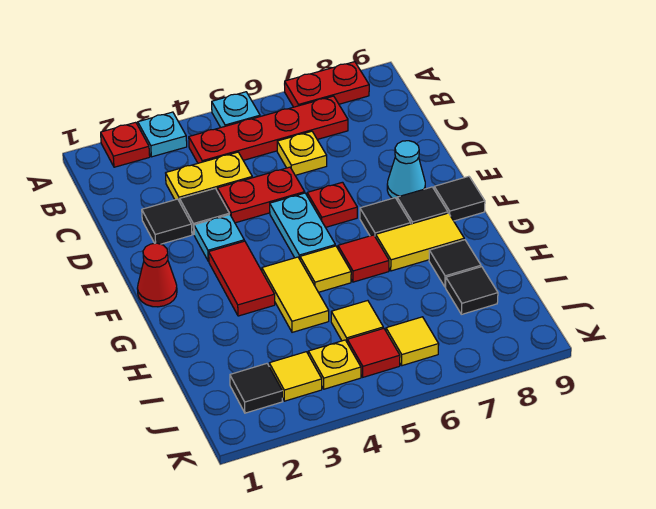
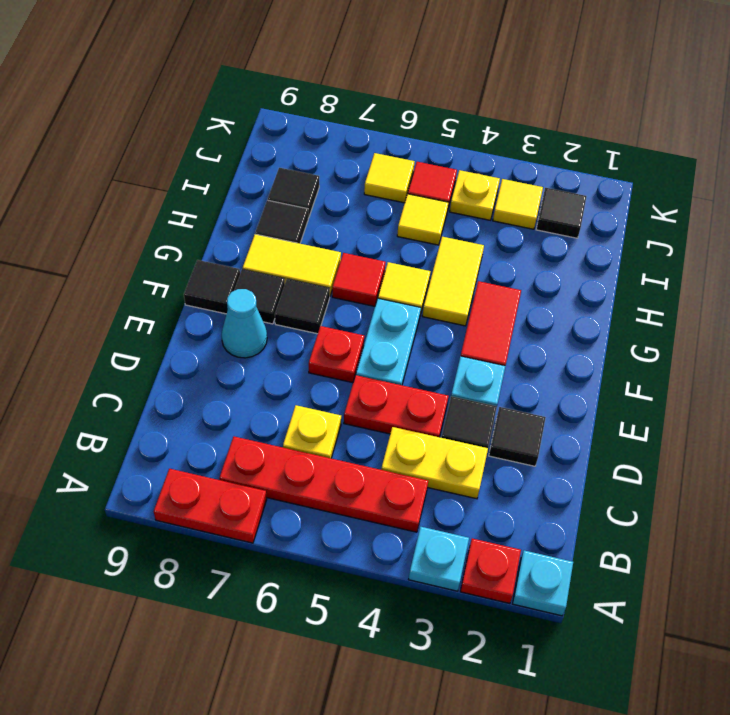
cyan 1x1 plate [212,92,260,128] -> cyan 1x1 plate moved to [513,550,573,616]
red 1x1 cone [137,243,177,307] -> none

